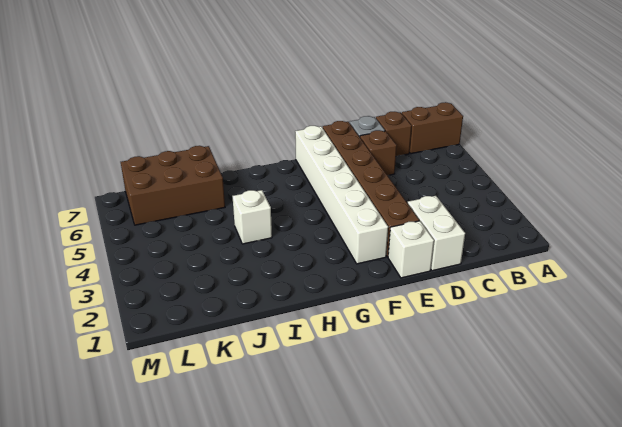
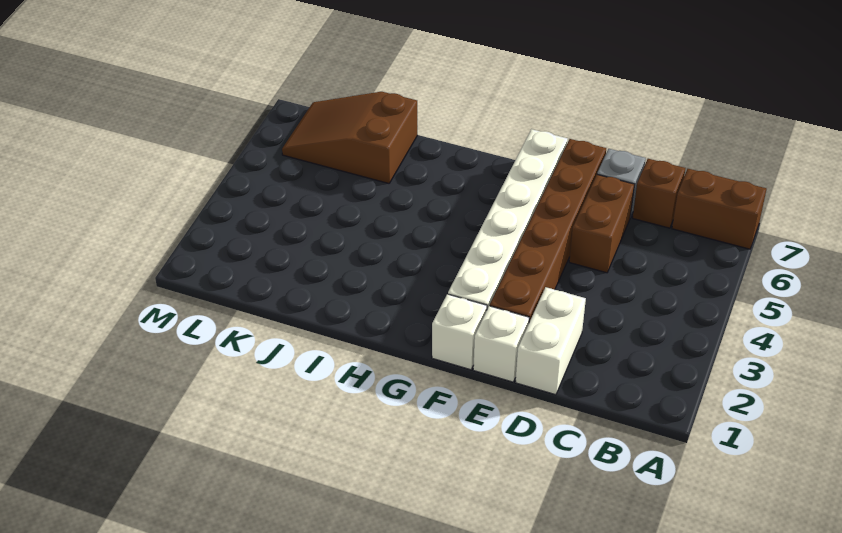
brown 1x1 brick [360,130,397,175] -> brown 1x2 brick [569,175,635,273]
white 1x1 brick [233,190,272,244] -> white 1x1 brick moved to [432,294,487,370]
brown 2x3 brick [121,146,225,225] -> brown 2x3 slope [282,92,417,183]

